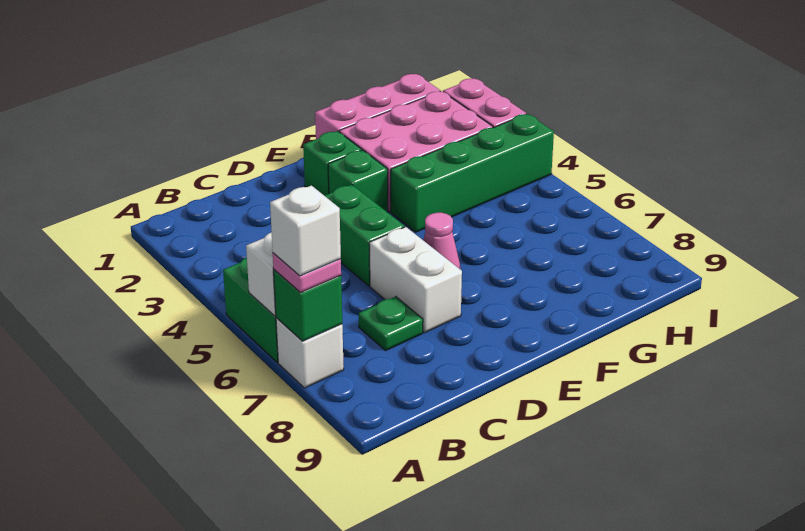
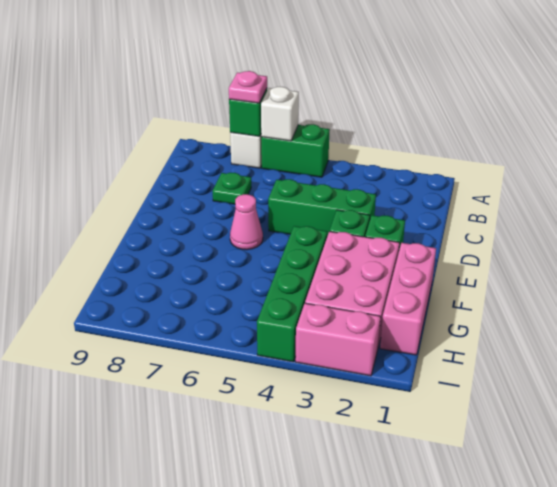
white 1x1 brick [270,186,341,276] -> none
green 1x2 brick [325,185,405,286] -> green 1x3 brick [268,179,376,236]
white 1x2 brick [369,227,462,333] -> none

